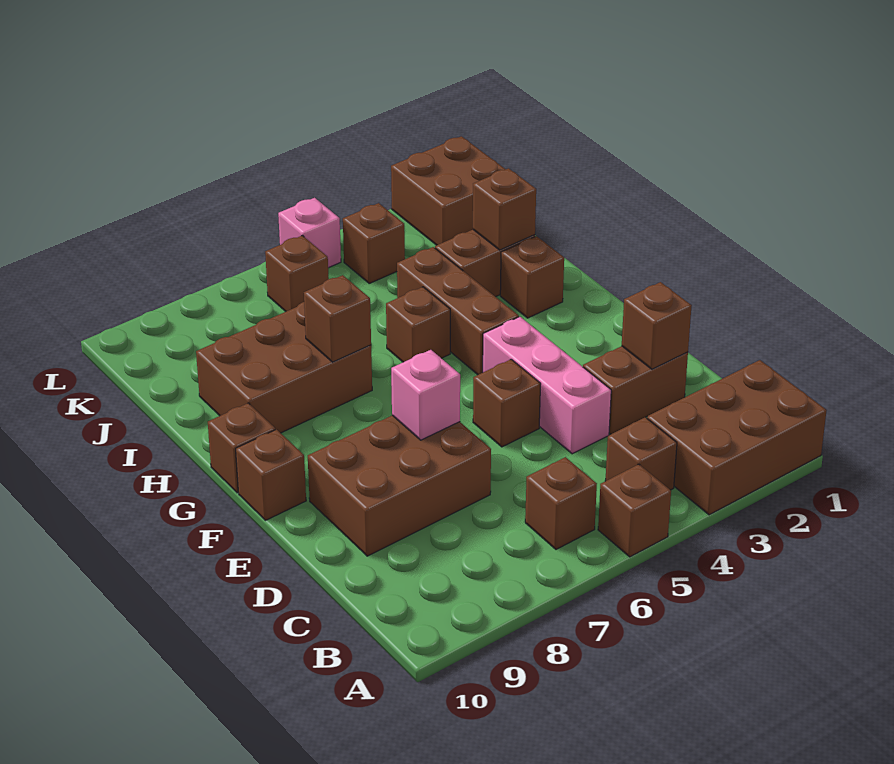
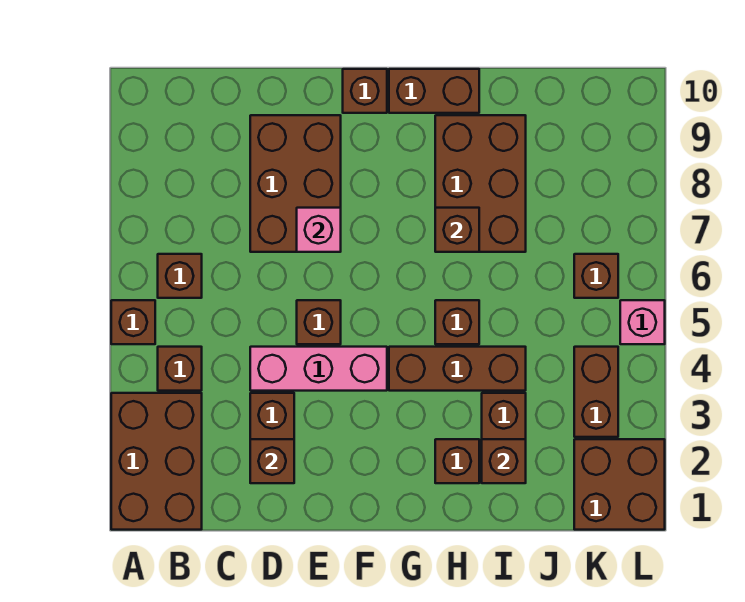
brown 1x1 brick [208,403,275,493] -> brown 1x2 brick [389,69,479,113]
brown 1x1 brick [343,203,405,283] -> brown 1x2 brick [574,347,618,437]

